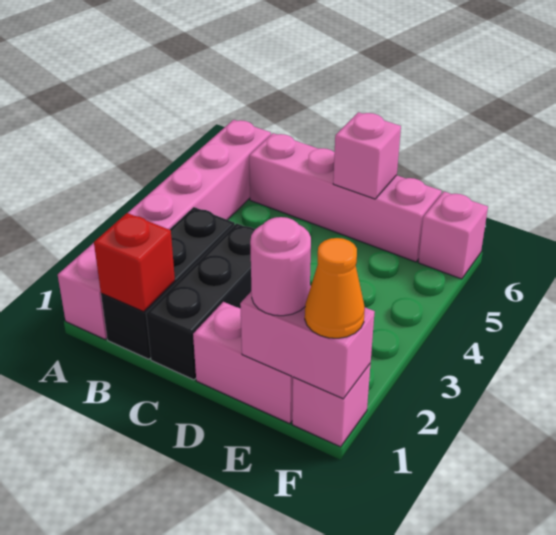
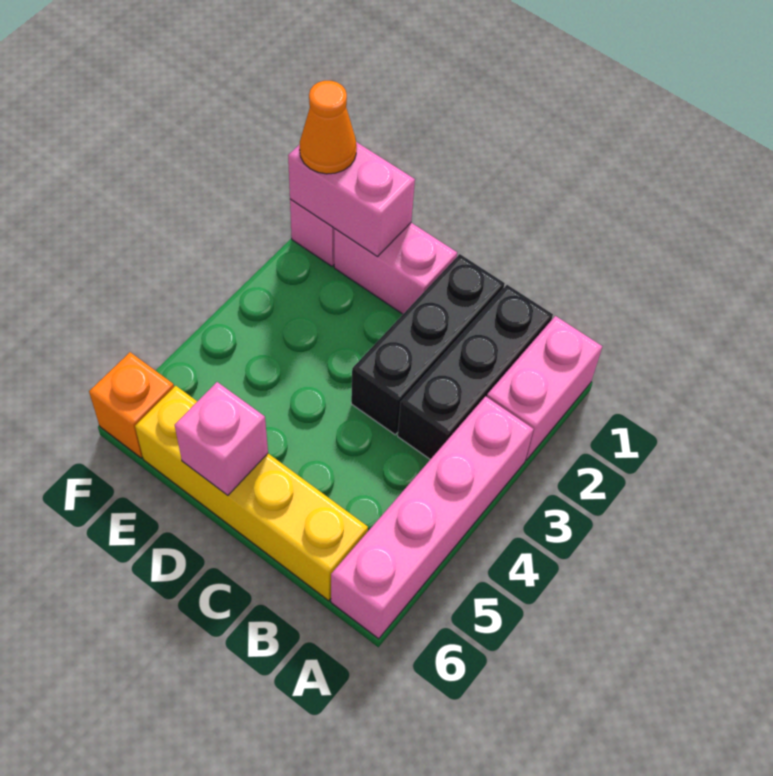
red 1x1 brick [94,213,175,311] -> none
pink 1x4 brick [249,133,442,262] -> yellow 1x4 brick [135,386,368,601]
pink 1x1 round brick [250,217,311,316] -> none
pink 1x1 brick [418,192,488,279] -> orange 1x1 brick [89,352,174,458]

